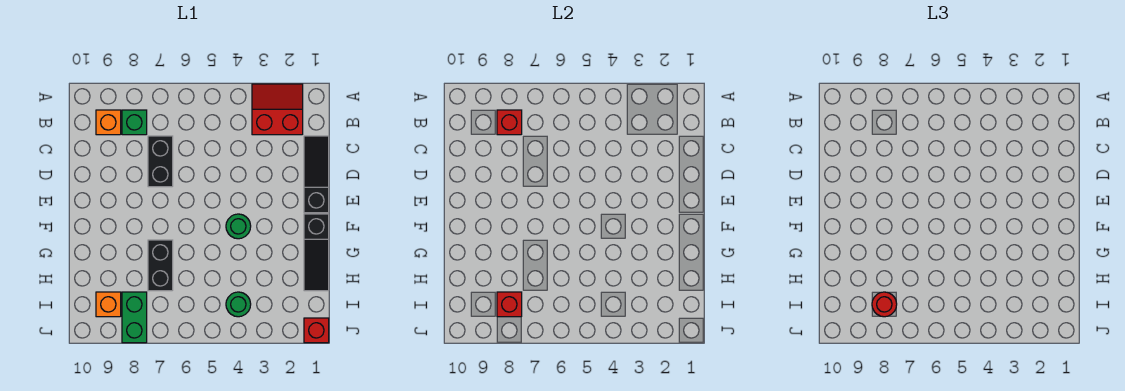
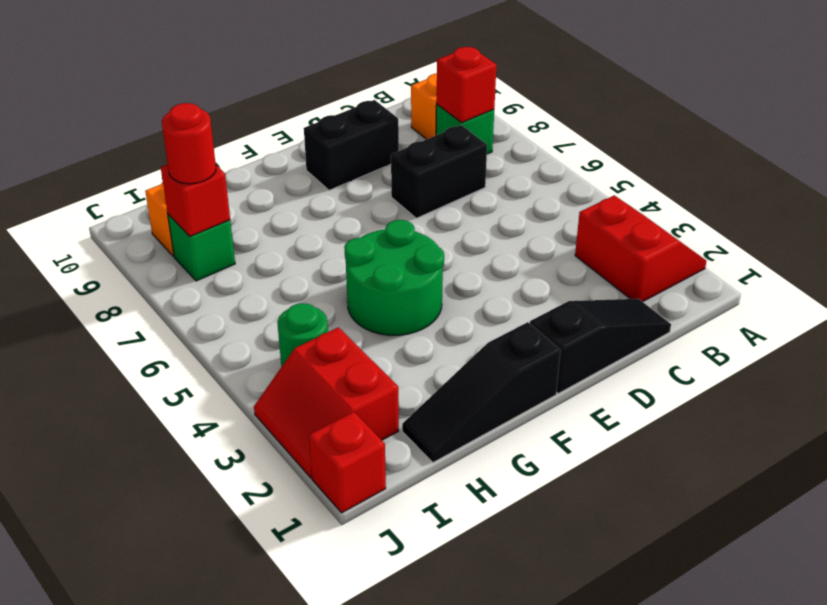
green 1x1 round brick [226,214,251,239] -> green 2x2 round brick [344,220,444,335]
black 1x2 brick [148,240,173,291] -> black 1x2 brick moved to [304,100,399,190]
none -> red 2x2 slope [254,327,399,478]
green 1x2 brick [122,292,147,343] -> green 1x1 brick [168,214,235,281]

